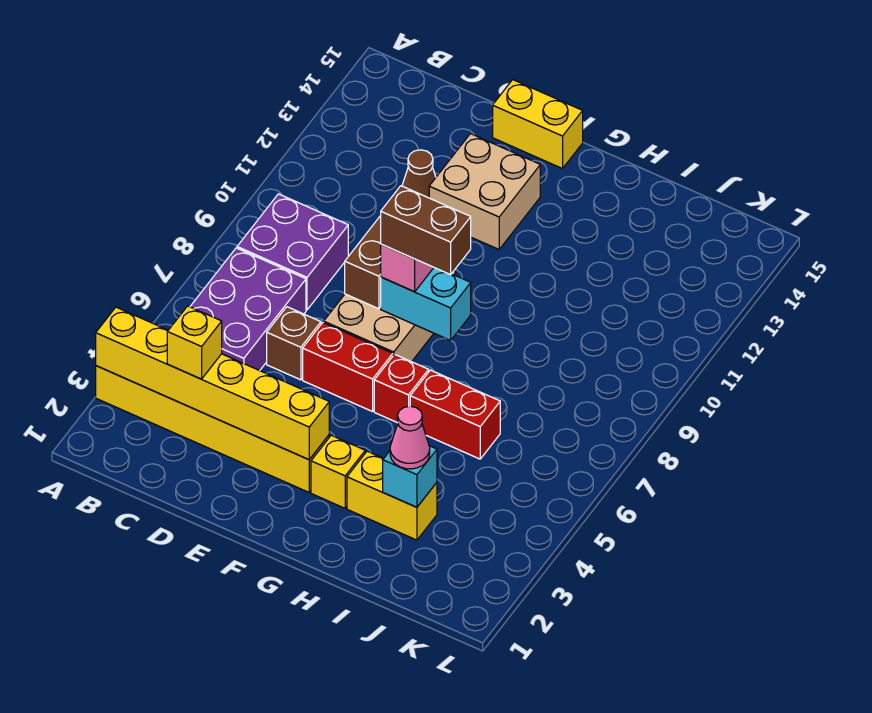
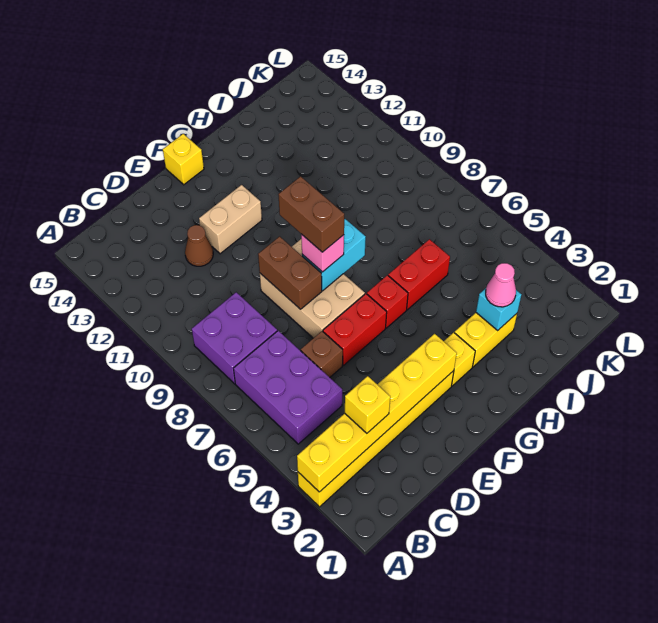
tan 2x2 brick [429,134,540,249] -> tan 1x2 brick [199,185,262,254]
yellow 1x2 brick [493,80,583,169] -> yellow 1x1 brick [163,134,204,185]
brown 1x2 brick [381,186,471,275] -> brown 1x2 brick turned to [278,176,344,252]

